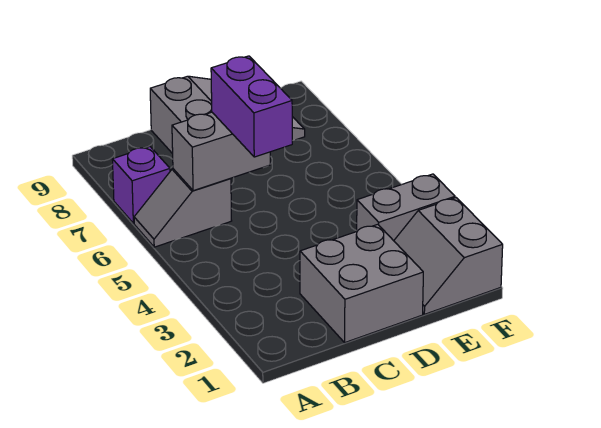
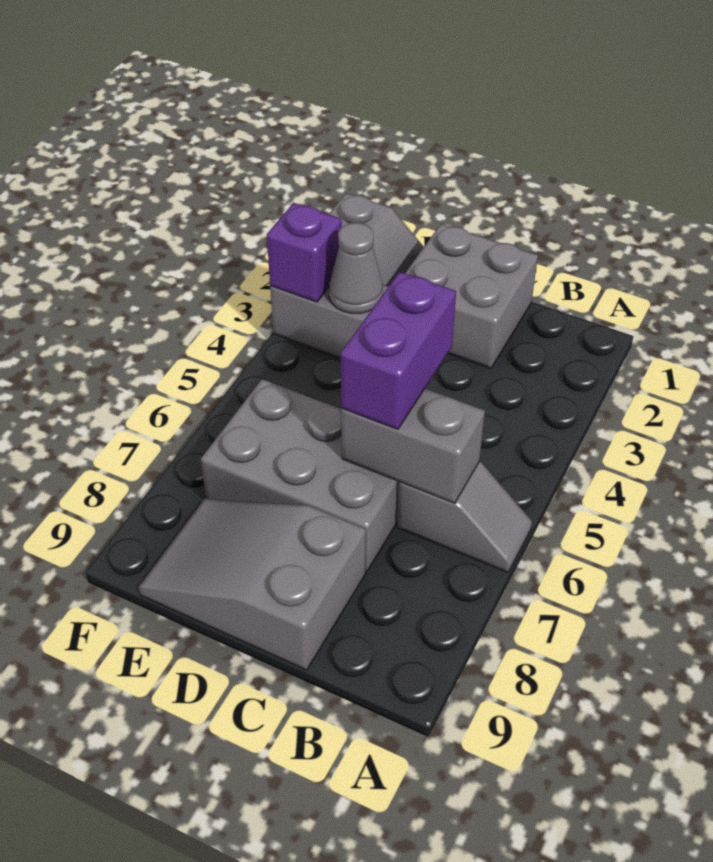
purple 1x1 brick [112,147,170,223] -> purple 1x1 brick moved to [267,203,342,302]
none -> grey 2x3 brick [201,379,399,572]
none -> grey 1x1 cone [329,223,383,313]

